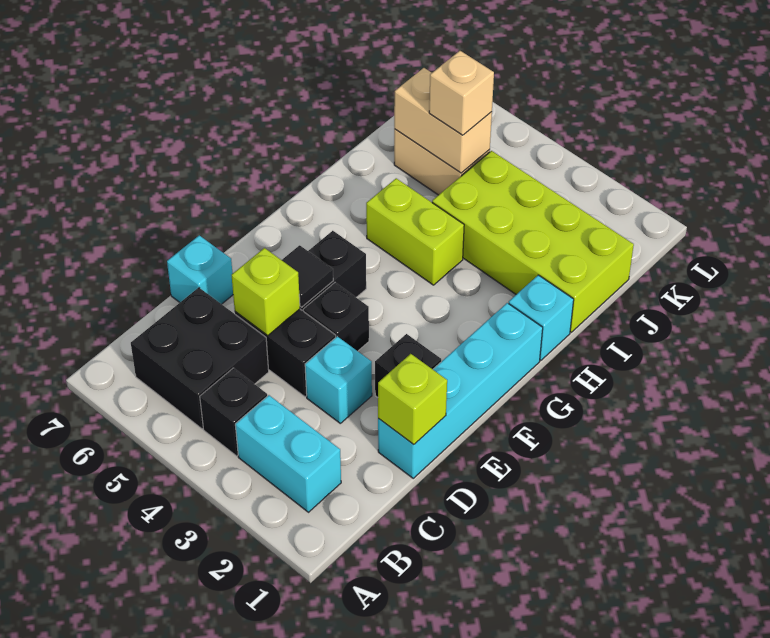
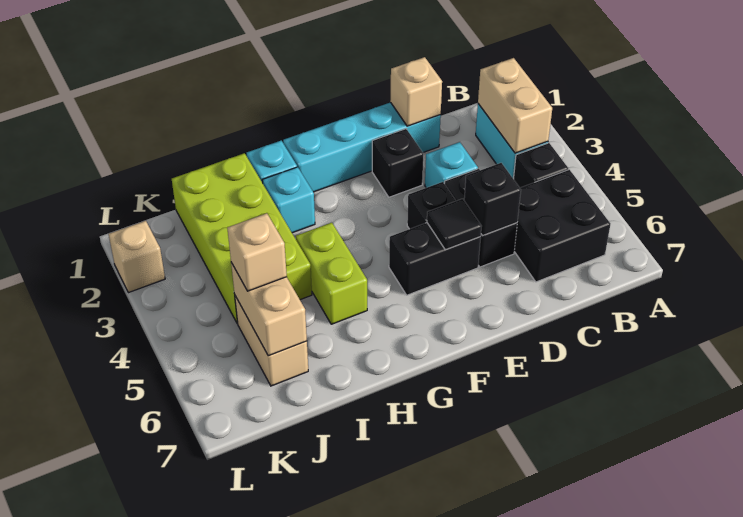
none -> tan 1x2 brick [478,58,552,153]
lime 1x1 brick [378,354,447,445] -> tan 1x1 brick [390,57,442,126]
lime 1x1 brick [232,248,300,336] -> black 1x1 brick [464,163,521,236]
cyan 1x1 brick [167,235,233,304] -> cyan 1x1 brick moved to [263,167,315,233]
none -> tan 1x1 brick [109,221,165,293]

